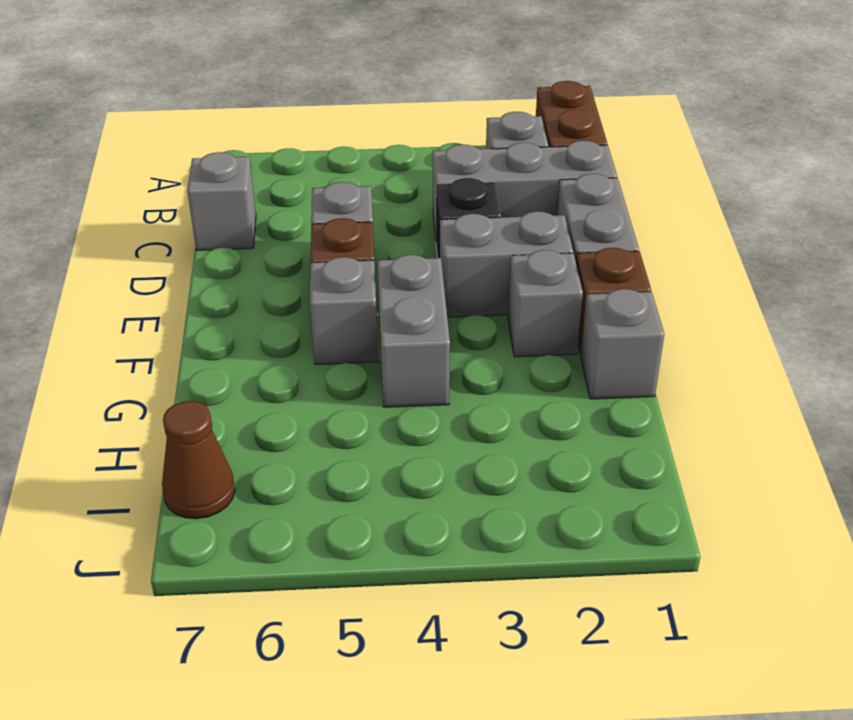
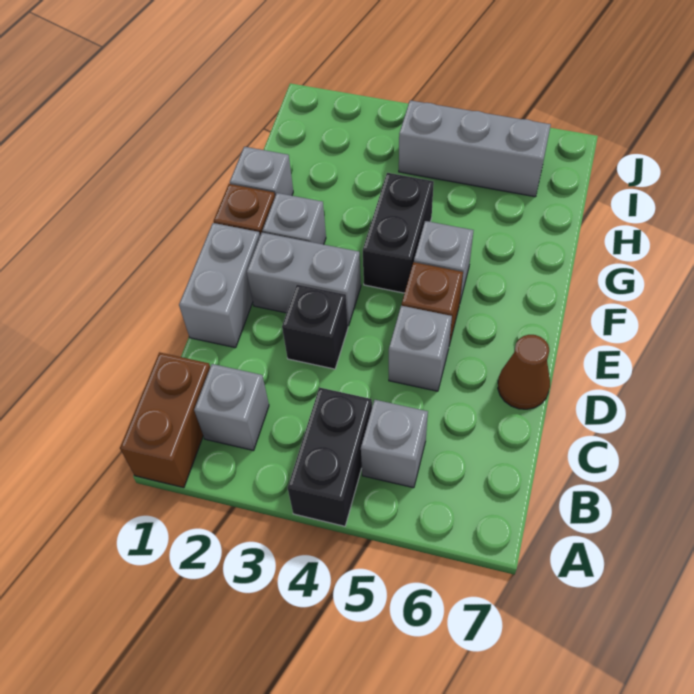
none -> black 1x2 brick [288,387,372,526]
grey 1x3 brick [433,141,617,238] -> grey 1x3 brick moved to [399,100,551,197]
grey 1x1 brick [187,152,256,250] -> grey 1x1 brick moved to [361,400,428,488]
grey 1x2 brick [378,255,450,407] -> black 1x2 brick [363,173,434,293]
brown 1x1 cone [162,401,235,519] -> brown 1x1 cone moved to [498,335,550,409]

